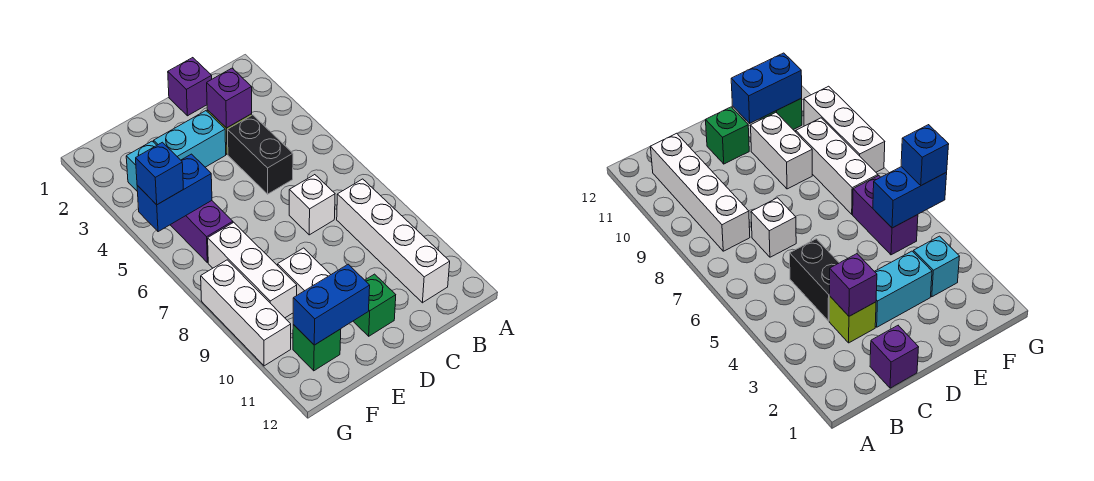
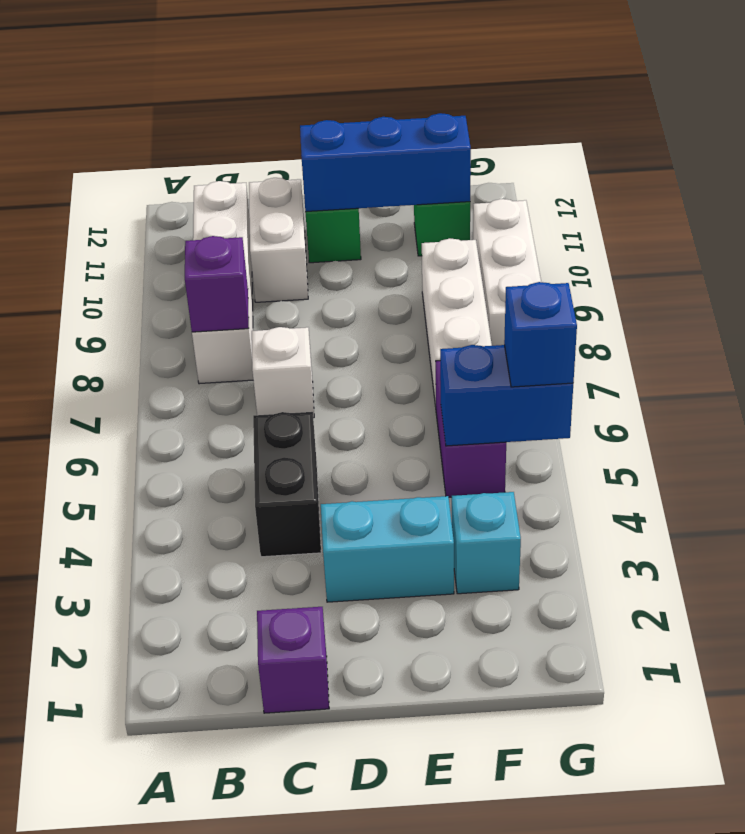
lime 1x1 brick [829,296,876,343] -> none
purple 1x1 brick [207,68,252,128] -> purple 1x1 brick moved to [185,236,249,332]
white 1x2 brick [278,248,331,295] -> white 1x2 brick moved to [249,178,308,302]
blue 1x2 brick [293,264,370,345] -> blue 1x3 brick [300,113,471,212]

